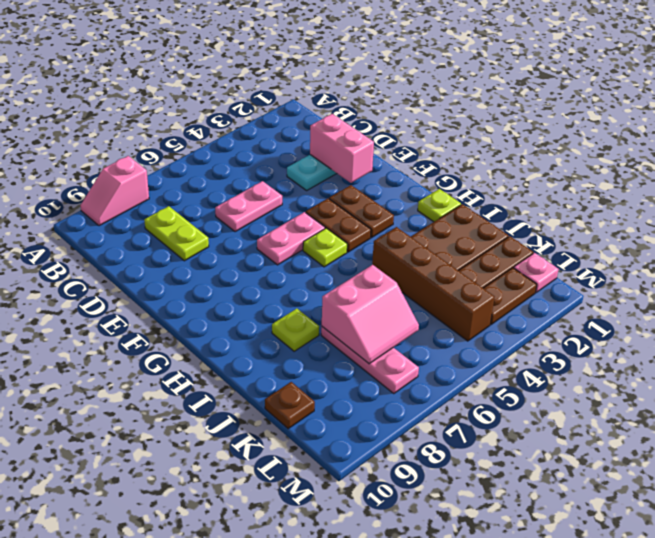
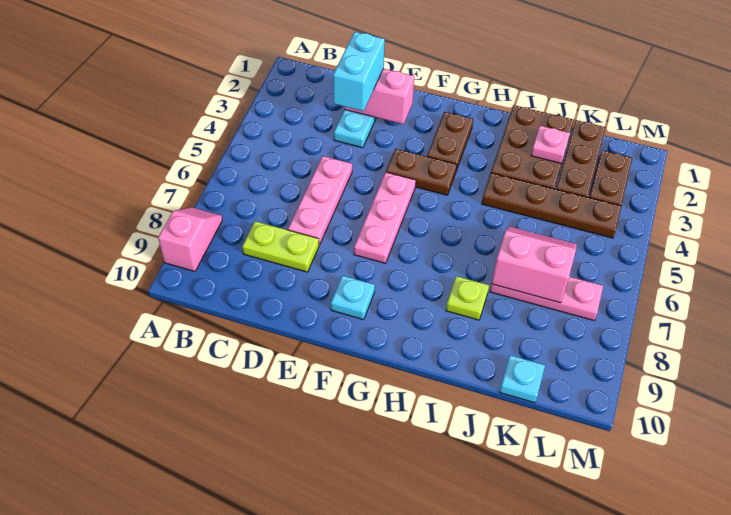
pink 1x2 slope [81,156,149,226] -> pink 1x2 slope turned to [158,207,222,271]
none -> cyan 1x2 brick [333,32,385,111]
pink 1x2 plate [215,181,282,232] -> pink 1x3 plate [288,156,352,245]
brown 1x2 plate [329,185,394,238] -> brown 1x2 plate turned to [427,112,473,171]
pink 1x2 plate [257,212,325,265] -> pink 1x3 plate [354,172,416,263]
none -> cyan 1x1 plate [331,276,375,320]
lime 1x1 plate [303,228,347,267] -> none
lime 1x1 plate [418,189,461,222] -> none
brown 1x4 brick [372,227,494,341] -> brown 1x4 plate [482,173,621,238]
pink 2x2 slope [322,265,419,364] -> pink 2x2 slope turned to [492,226,576,303]
brown 1x1 plate [265,382,315,429] -> cyan 1x1 plate [500,355,545,403]
pink 1x1 plate [514,253,559,292] -> pink 1x1 plate moved to [531,126,570,163]

